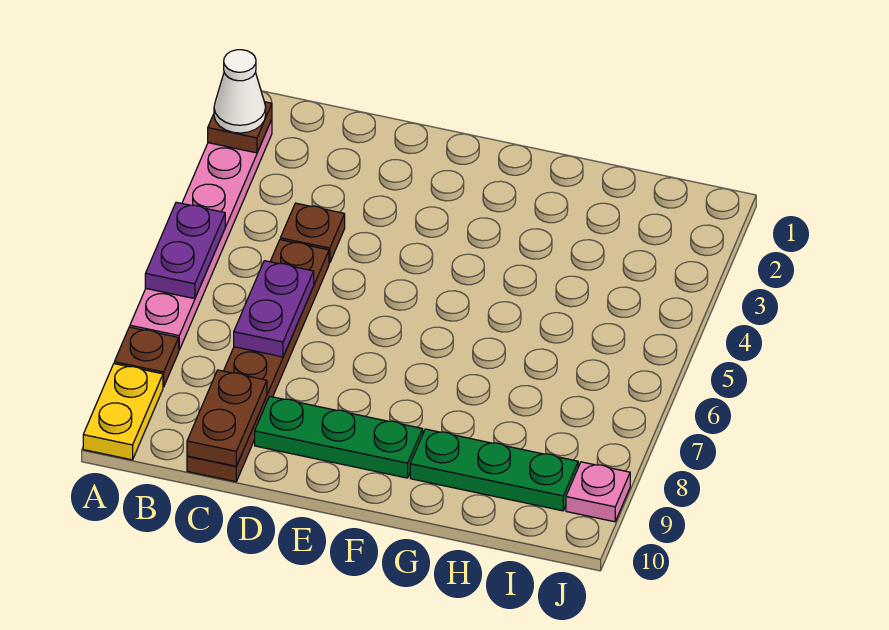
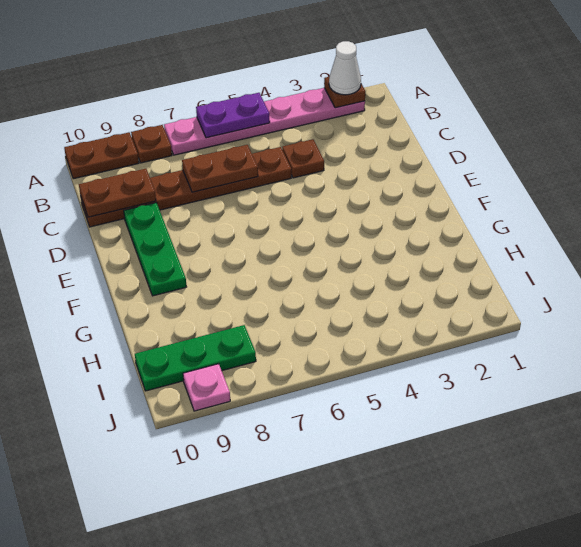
yellow 1x2 plate [83,364,163,460] -> brown 1x2 plate [64,132,139,179]
purple 1x2 plate [234,261,314,357] -> brown 1x2 plate [182,145,258,192]
green 1x3 plate [410,429,578,511] -> green 1x3 plate turned to [135,325,256,391]

